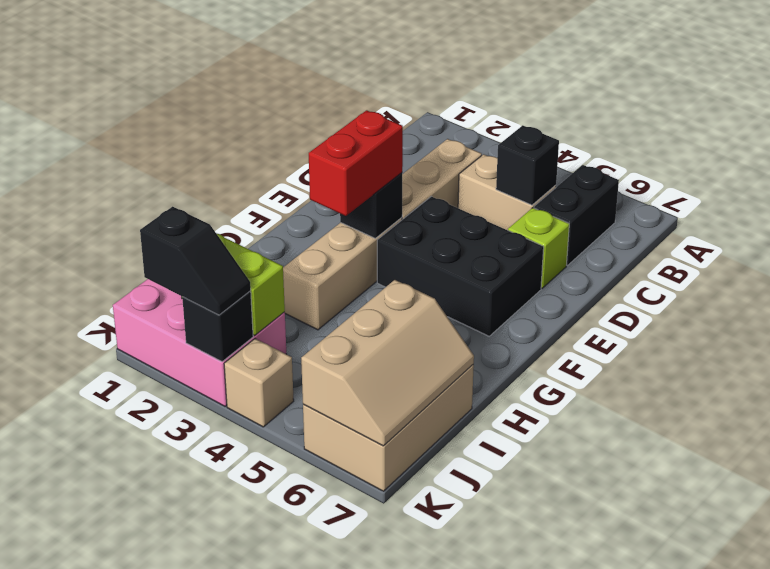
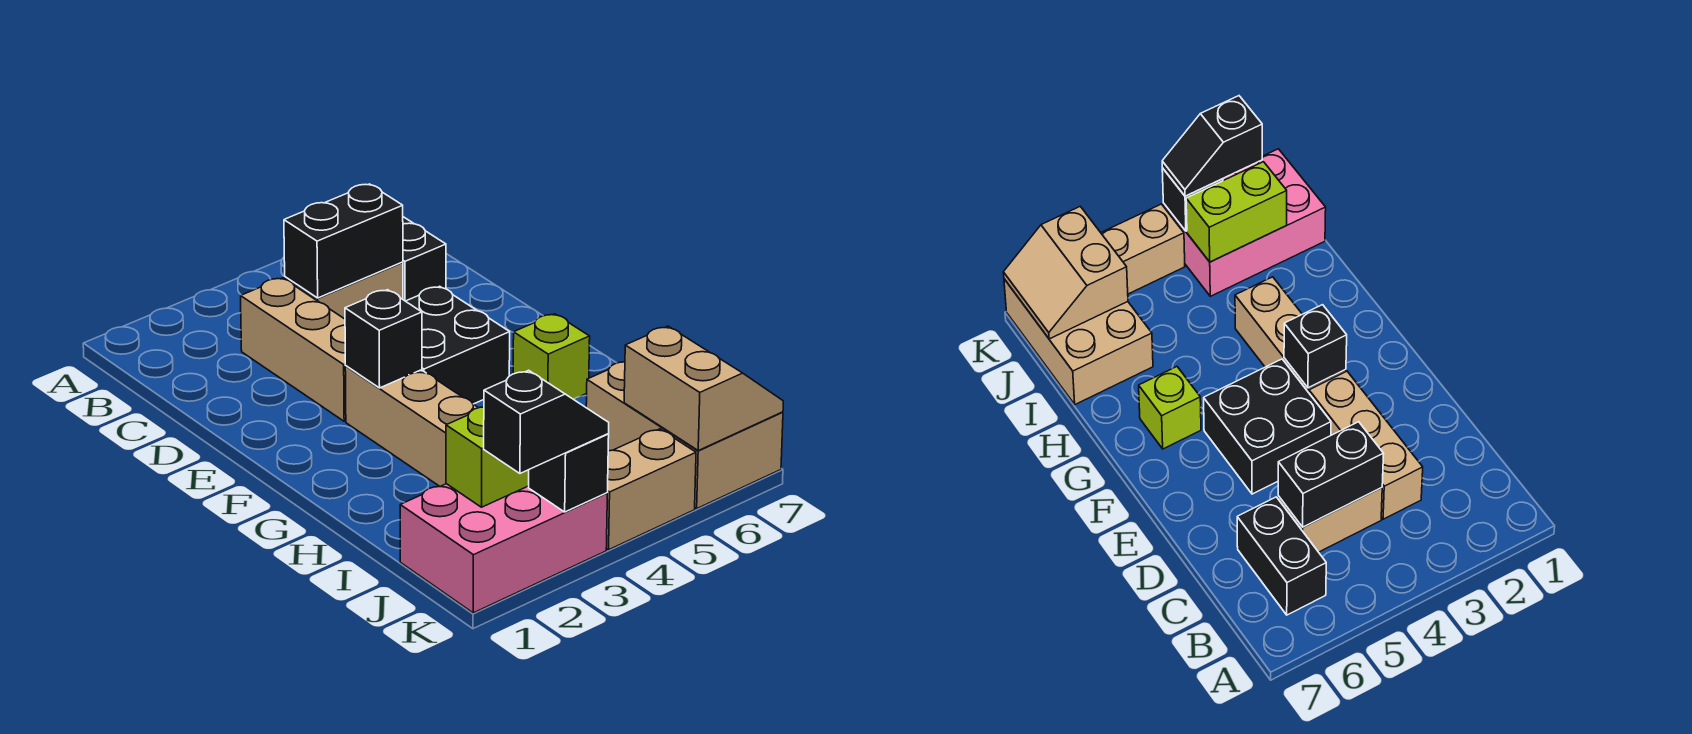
black 1x1 brick [496,125,559,205] -> black 1x2 brick [284,184,403,298]
lime 1x1 brick [508,208,569,288] -> lime 1x1 brick moved to [513,314,590,399]
black 2x3 brick [377,196,544,336] -> black 2x2 brick [406,286,510,404]
red 1x2 brick [309,110,403,216] -> none
tan 2x3 slope [301,280,474,446] -> tan 2x2 slope [624,326,783,450]
tan 1x1 brick [224,339,294,427] -> tan 1x2 brick [606,429,696,550]

